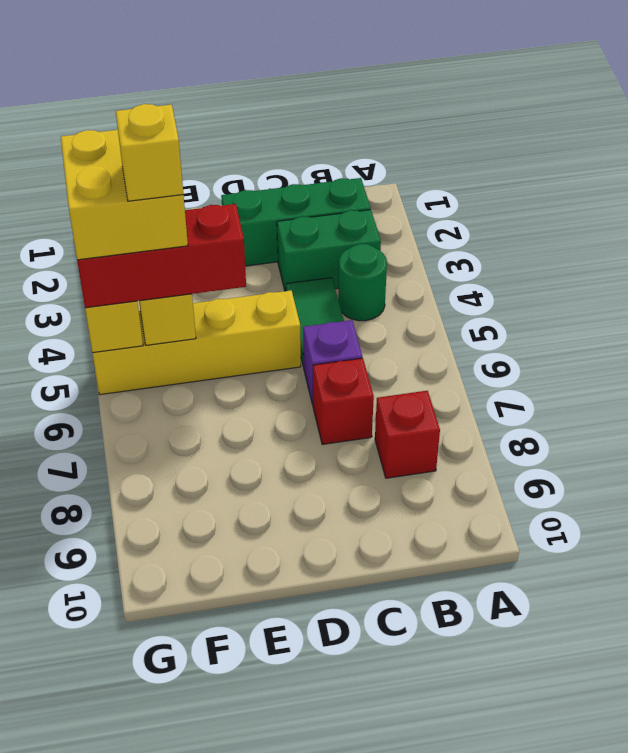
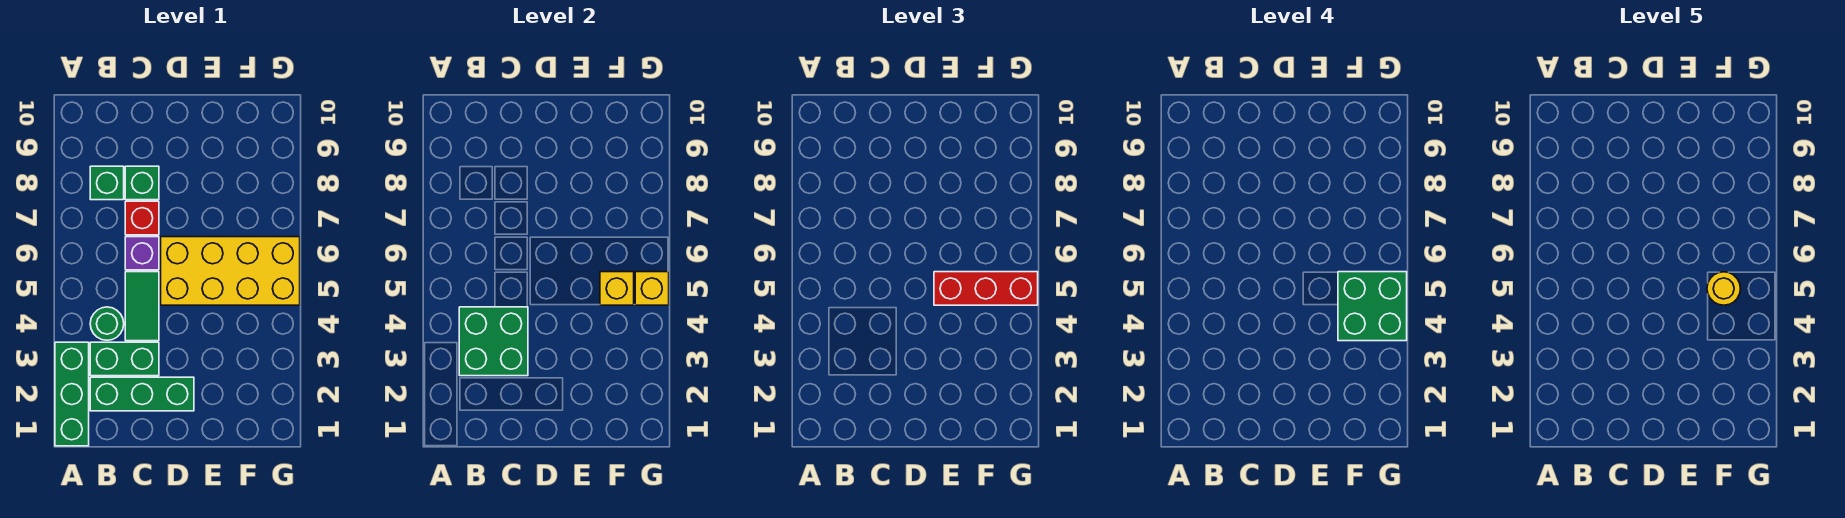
none -> green 1x3 brick [55,342,89,446]
none -> green 2x2 brick [459,307,528,376]
red 1x1 brick [375,391,440,478] -> green 1x1 brick [90,166,124,200]
none -> green 1x1 brick [125,166,159,200]
yellow 1x4 brick [92,290,301,395] -> yellow 2x4 brick [161,237,300,305]
yellow 2x2 brick [61,130,188,260] -> green 2x2 brick [1338,272,1407,341]
yellow 1x1 brick [116,104,183,201] -> yellow 1x1 round brick [1707,272,1740,305]

